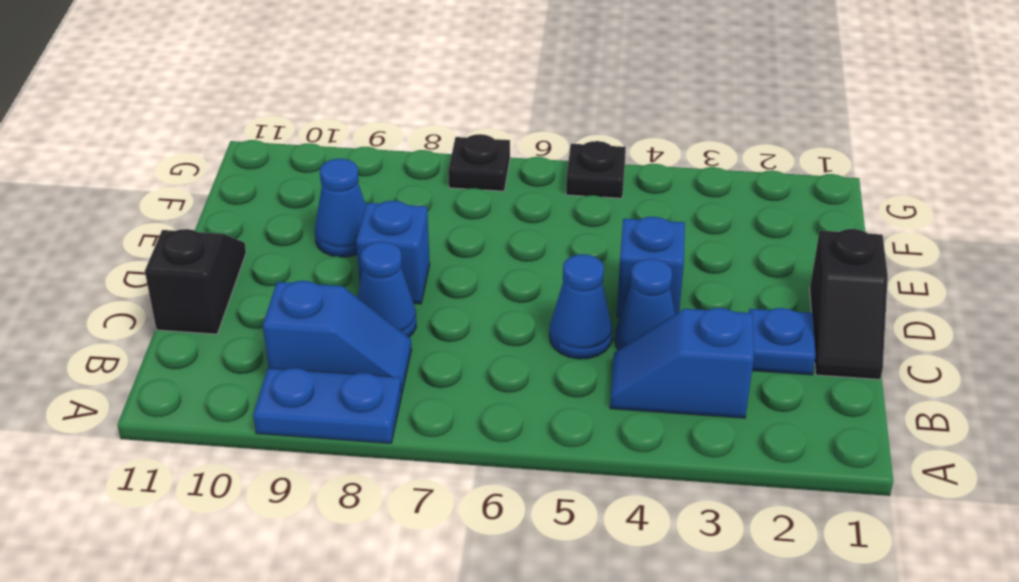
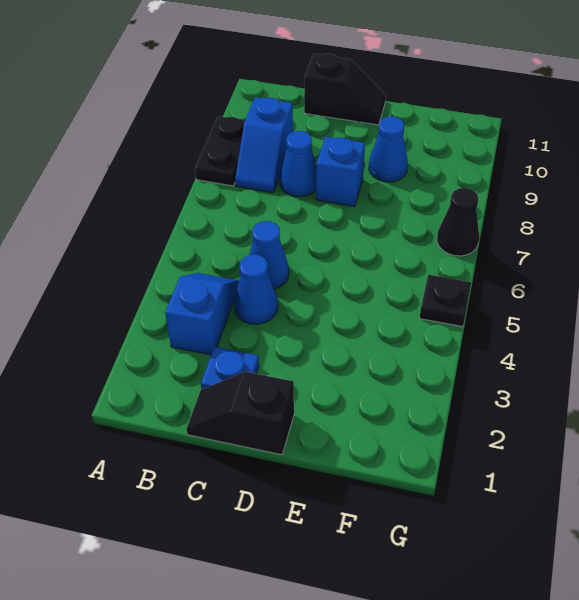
blue 1x2 plate [253,368,402,443] -> black 1x2 plate [195,116,245,186]
blue 1x1 brick [617,217,685,317] -> none
black 1x1 plate [448,134,510,191] -> black 1x1 cone [437,188,479,256]

